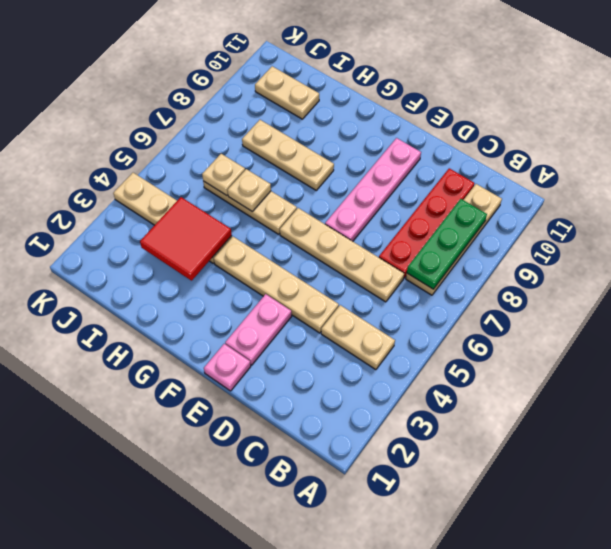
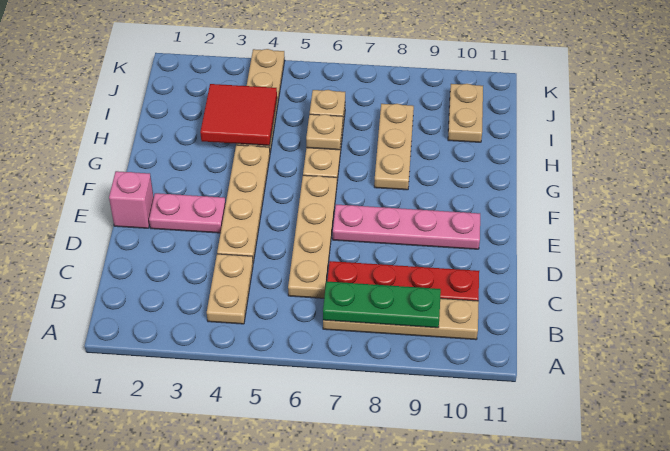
pink 1x1 plate [204,344,251,391] -> pink 1x1 brick [109,171,154,228]

